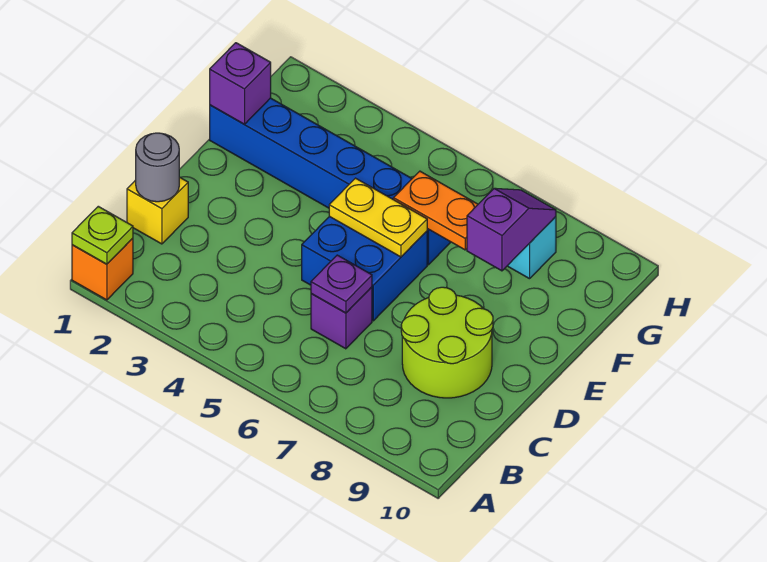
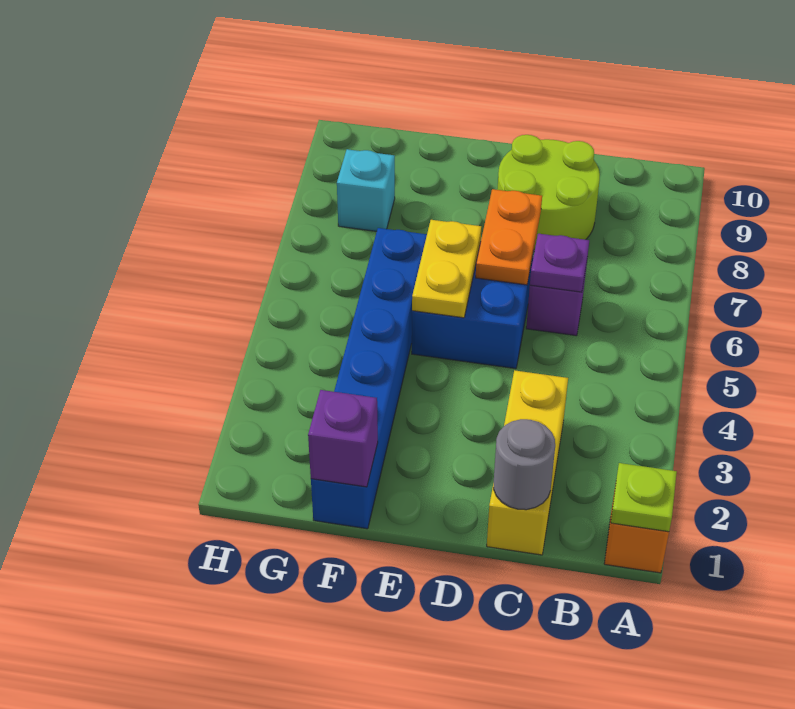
yellow 1x1 brick [127,177,188,244] -> yellow 1x3 brick [487,370,568,555]
orange 1x2 plate [393,171,478,250] -> orange 1x2 plate moved to [476,189,542,285]
purple 1x2 slope [467,188,556,271] -> none

